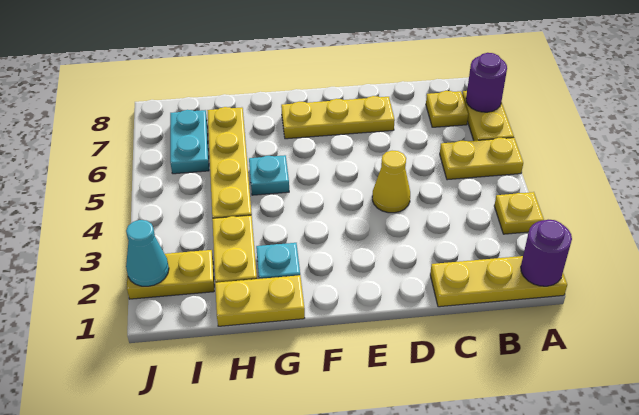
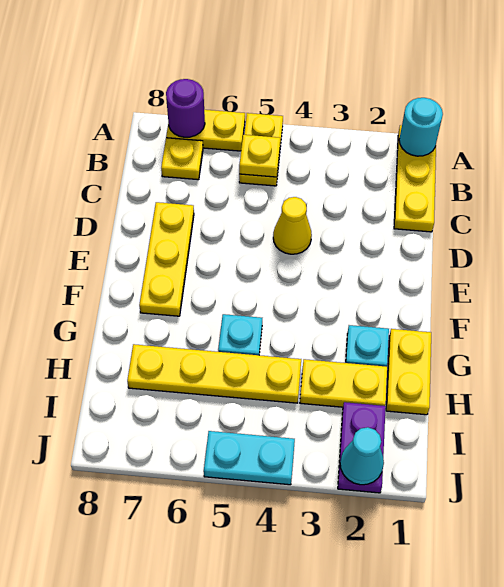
purple 1x1 round brick [521,220,572,286] -> cyan 1x1 round brick [399,98,443,156]
yellow 1x1 plate [494,192,544,234] -> yellow 1x1 plate moved to [239,135,280,177]
yellow 1x2 plate [127,250,214,299] -> purple 1x2 plate [338,402,386,493]
cyan 1x2 plate [170,110,209,174] -> cyan 1x2 plate moved to [204,431,295,485]

